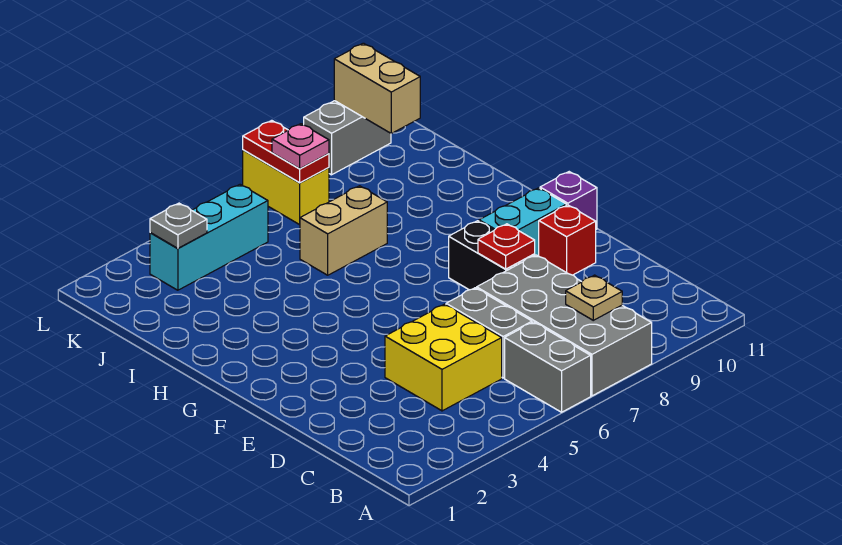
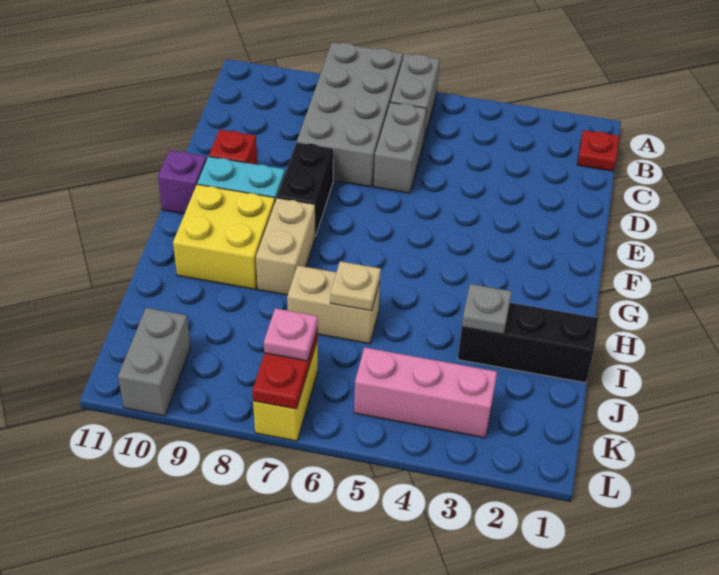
tan 1x1 plate [566,275,622,320] -> tan 1x1 plate moved to [330,261,381,311]
yellow 2x2 brick [385,304,502,411] -> yellow 2x2 brick moved to [173,185,275,289]
red 1x1 plate [478,224,535,269] -> red 1x1 plate moved to [577,130,619,171]
none -> black 1x3 brick [458,303,598,383]
cyan 1x3 brick [150,185,268,290] -> pink 1x3 brick [354,347,497,438]
grey 1x1 plate [150,203,207,248] -> grey 1x1 plate moved to [462,284,512,334]
tan 1x2 brick [334,43,420,133] -> tan 1x2 brick moved to [256,198,315,295]
grey 1x2 brick [304,101,391,175] -> grey 1x2 brick turned to [118,308,191,416]

